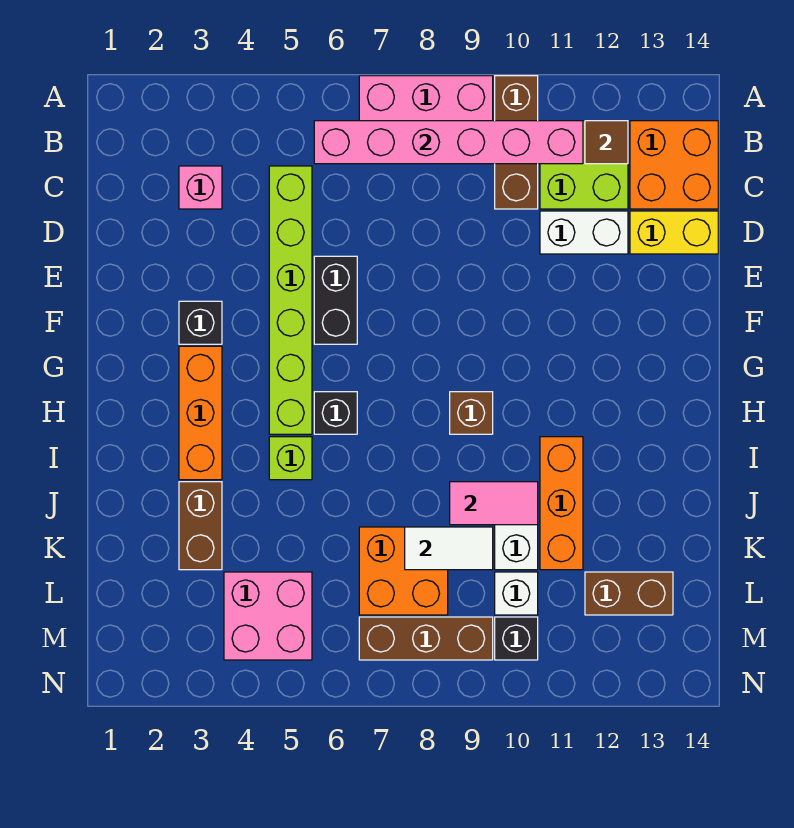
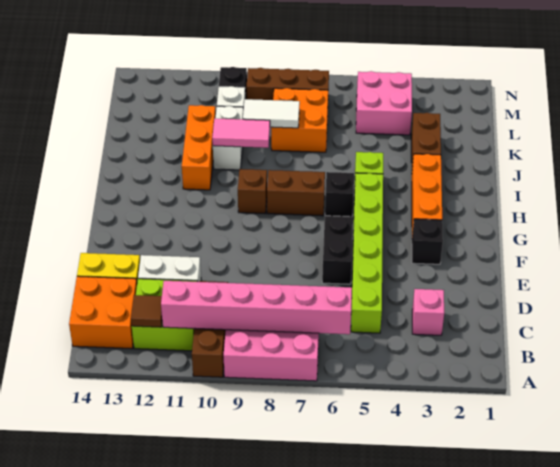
brown 1x2 brick [585,572,673,615] -> brown 1x2 brick moved to [267,170,325,216]

